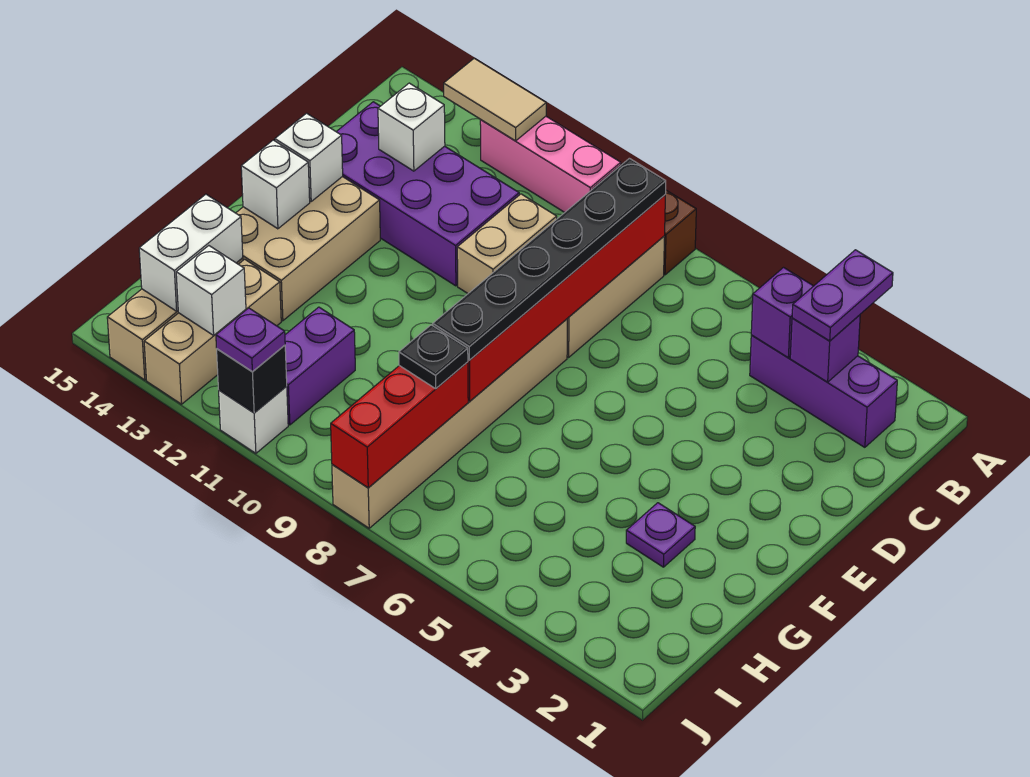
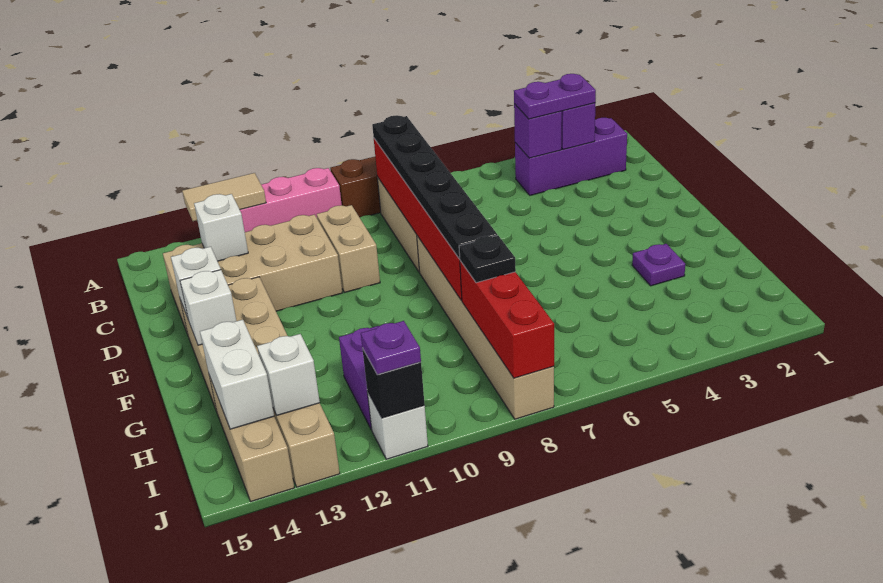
purple 1x2 plate [792,250,893,341] -> purple 1x2 plate turned to [514,74,596,119]
purple 2x4 brick [336,102,519,286] -> tan 2x4 brick [163,215,343,332]

